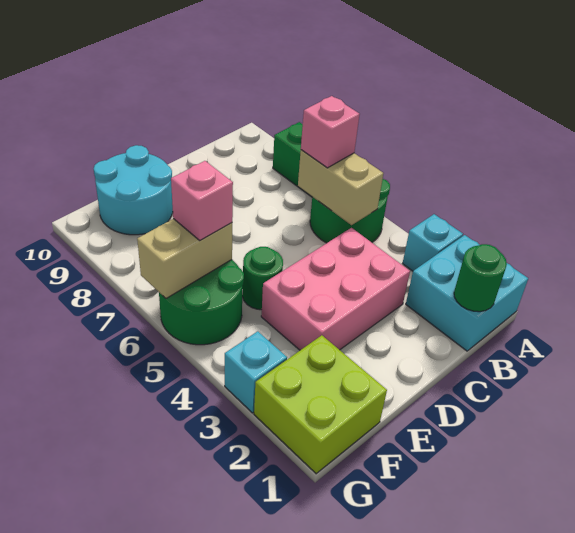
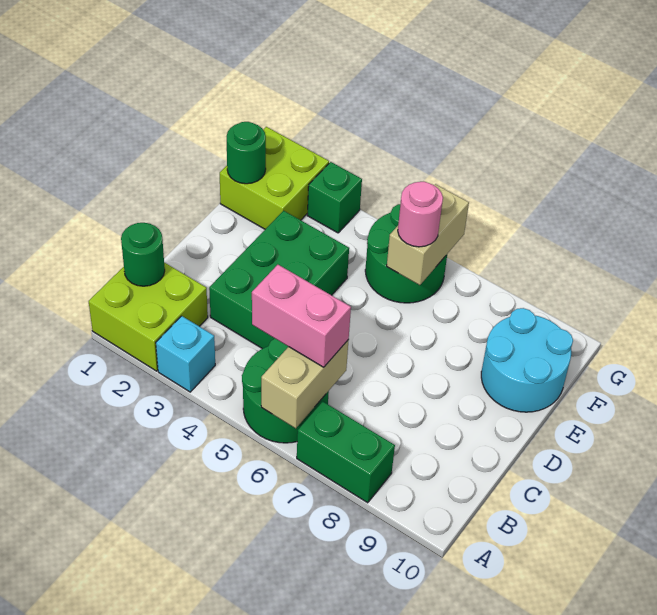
cyan 2x2 brick [406,235,528,351] -> lime 2x2 brick [89,263,208,371]
tan 1x2 brick [298,150,383,225] -> tan 1x2 brick turned to [261,340,349,428]
pink 1x1 brick [301,96,360,168] -> pink 1x2 brick [252,265,351,367]
pink 2x3 brick [261,228,410,350] -> green 2x3 brick [209,211,349,349]
green 1x1 round brick [242,247,283,310] -> green 1x1 round brick moved to [227,122,266,184]
pink 1x1 brick [171,161,233,240] -> pink 1x1 round brick [398,182,443,247]
cyan 1x1 brick [225,331,287,413] -> green 1x1 brick [307,162,362,233]

